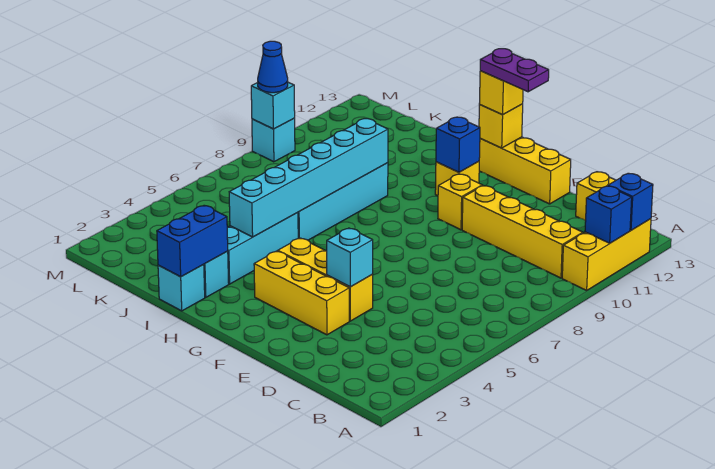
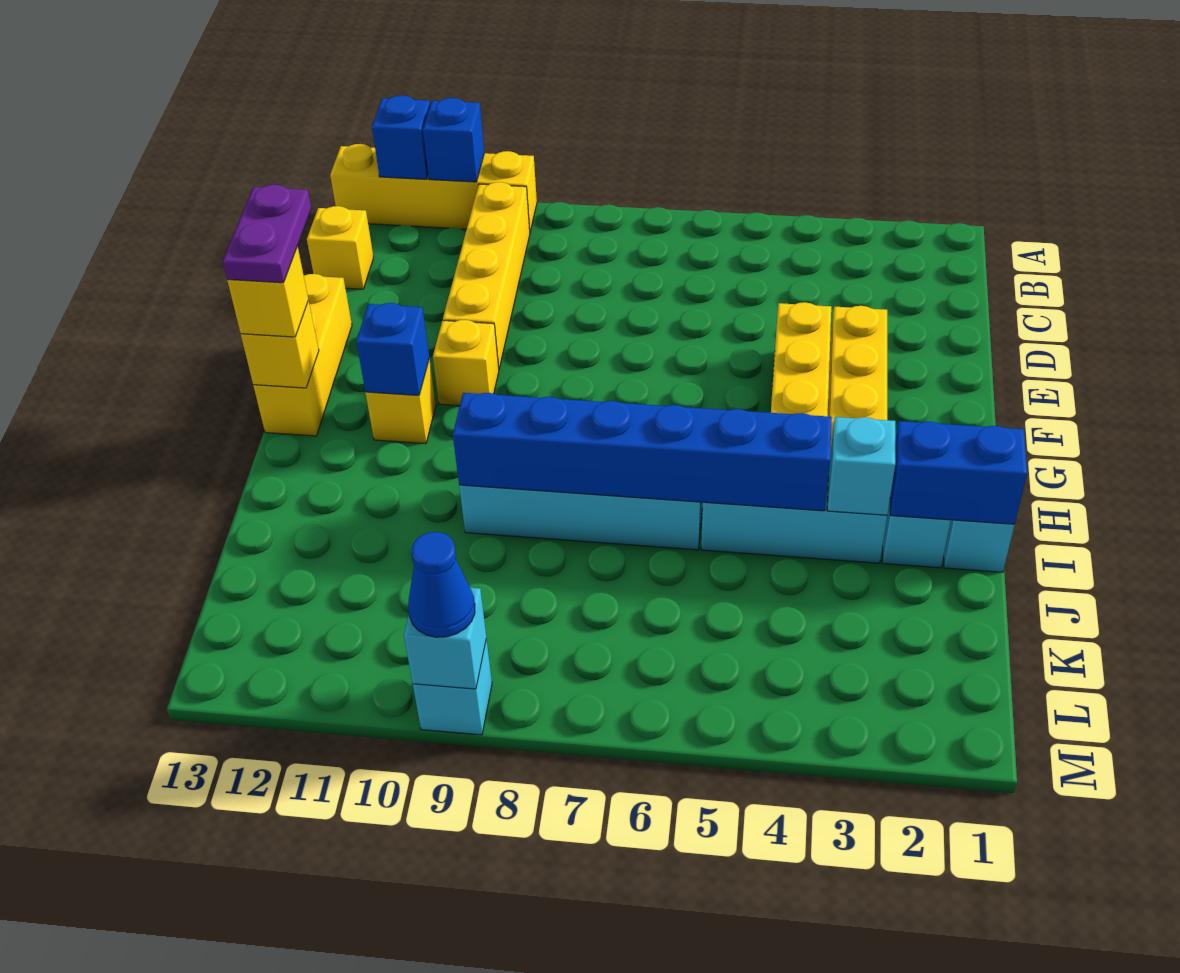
yellow 1x3 brick [562,219,651,290] -> yellow 1x4 brick [330,144,537,231]
cyan 1x1 brick [327,228,373,287] -> cyan 1x1 brick moved to [827,417,895,515]
cyan 1x6 brick [229,119,388,237] -> blue 1x6 brick [453,393,832,511]

